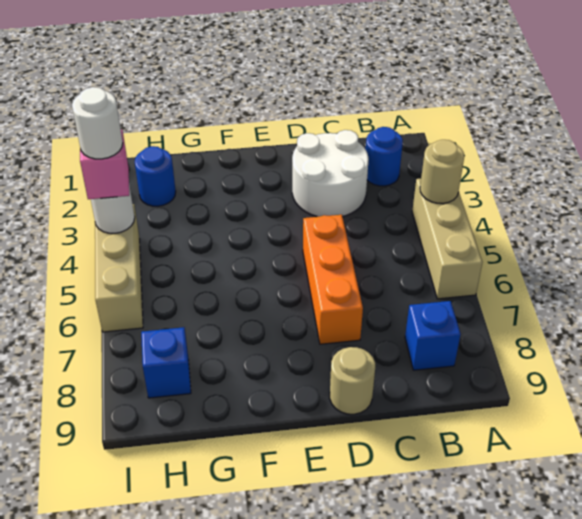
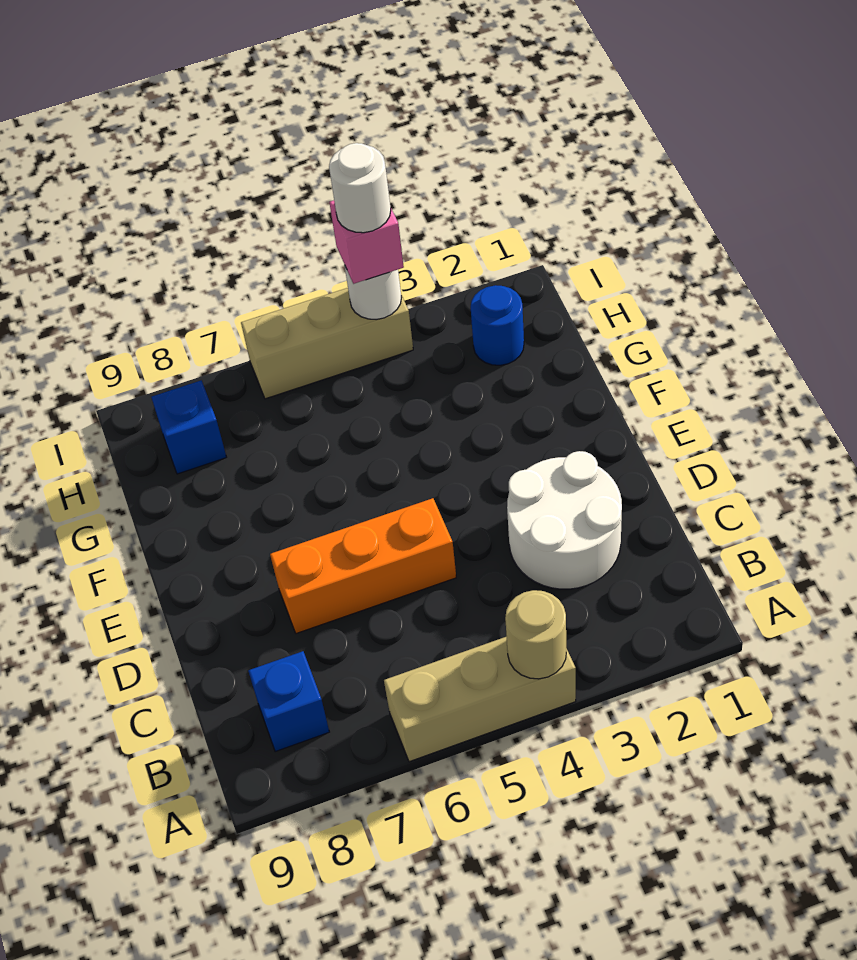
blue 1x1 round brick [366,127,403,186] -> none
tan 1x1 round brick [330,347,375,414] -> none

